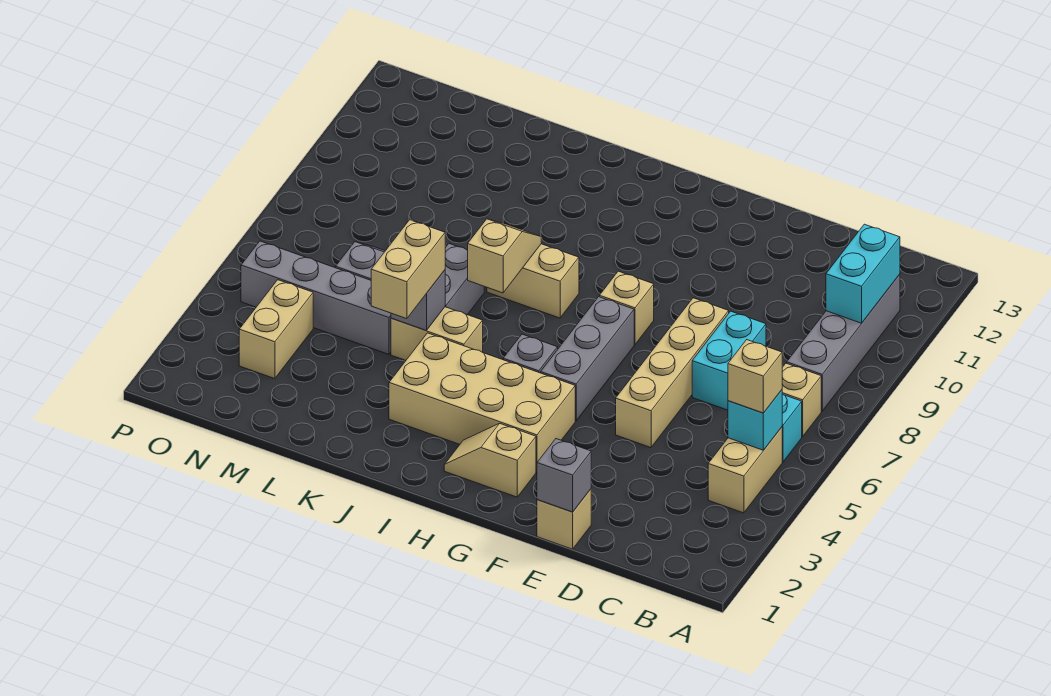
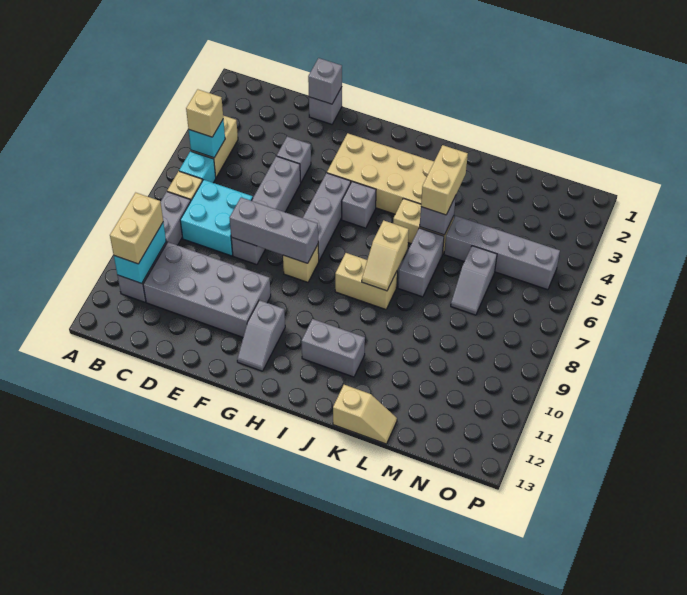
none -> grey 2x4 brick [143,242,271,337]
cyan 1x2 brick [692,311,766,410] -> cyan 2x2 brick [180,180,253,256]
tan 1x1 brick [537,489,591,549] -> grey 1x1 brick [309,87,342,124]
none -> grey 1x1 brick [277,136,311,182]
tan 1x4 brick [616,298,729,448] -> grey 1x4 brick [231,156,301,265]
none -> grey 1x3 brick [230,197,318,263]
tan 1x2 slope [444,423,536,497] -> tan 1x2 slope moved to [333,385,397,444]
none -> grey 1x2 slope [237,300,285,371]
none -> grey 1x2 brick [301,319,365,377]
tan 1x2 brick [239,280,313,379] -> tan 1x2 brick moved to [110,193,163,264]

